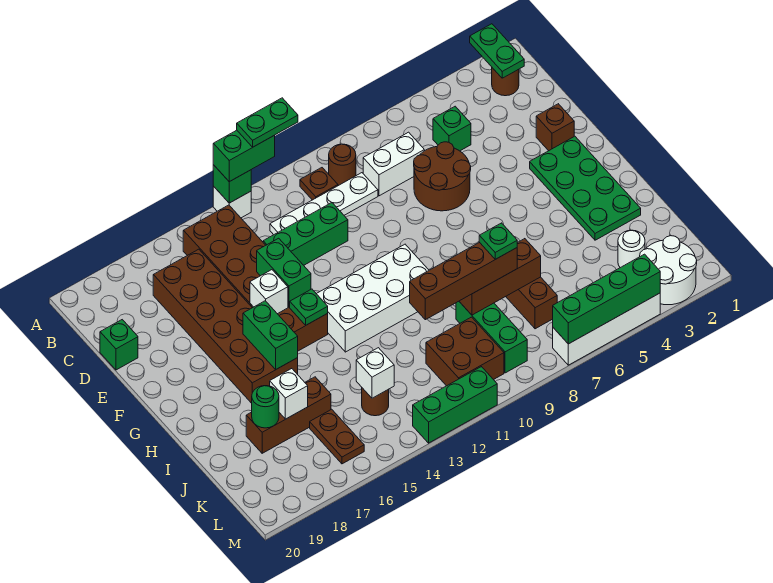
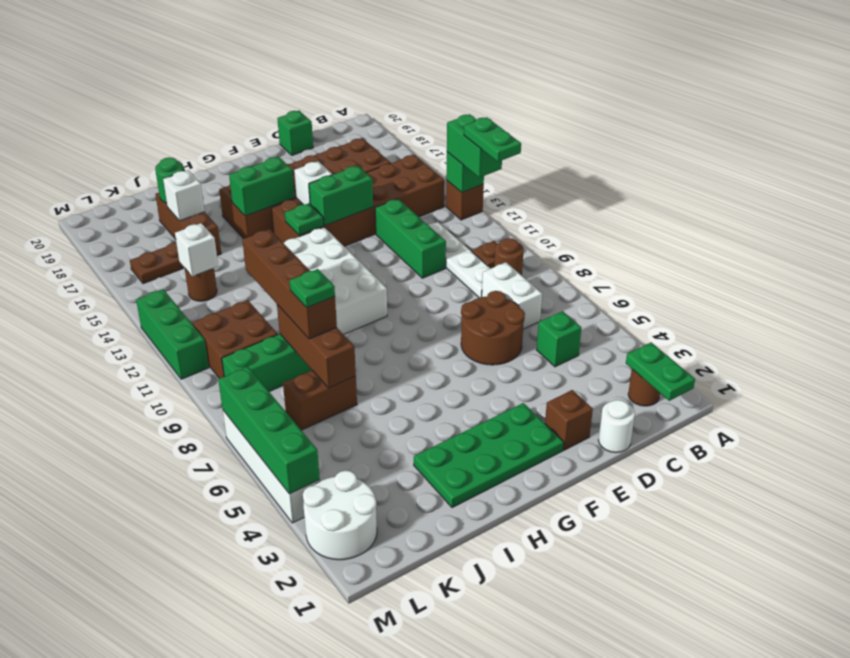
green 1x2 plate [470,24,524,78] -> green 1x2 plate turned to [626,343,695,401]
white 1x1 brick [213,186,251,218] -> brown 1x1 brick [446,180,484,220]
white 1x1 round brick [618,230,645,268] -> white 1x1 round brick moved to [598,400,635,453]

